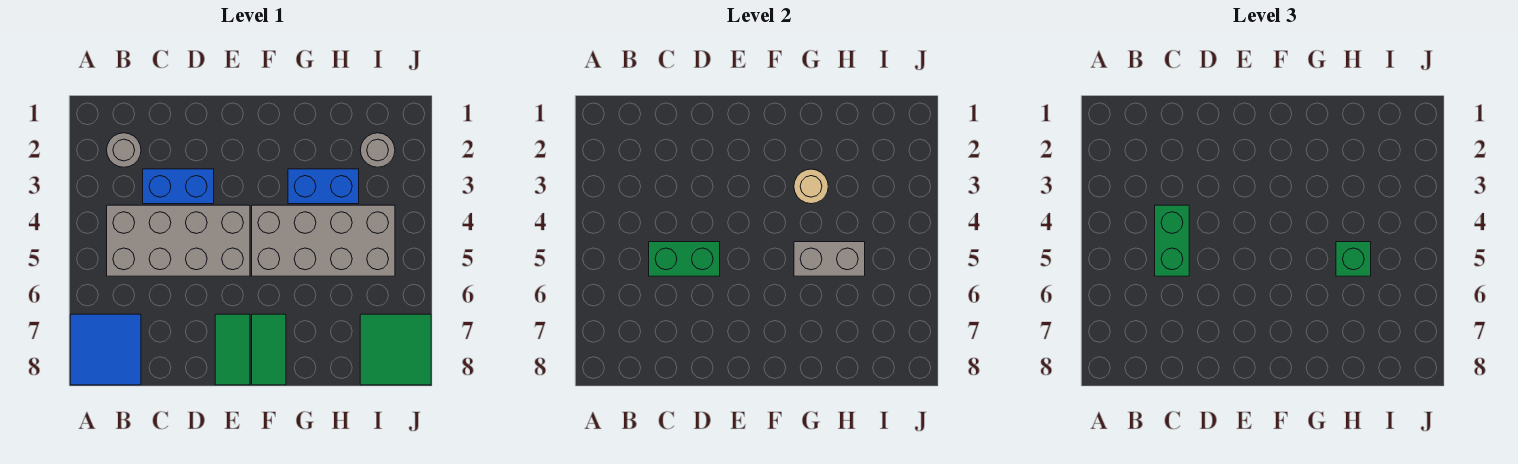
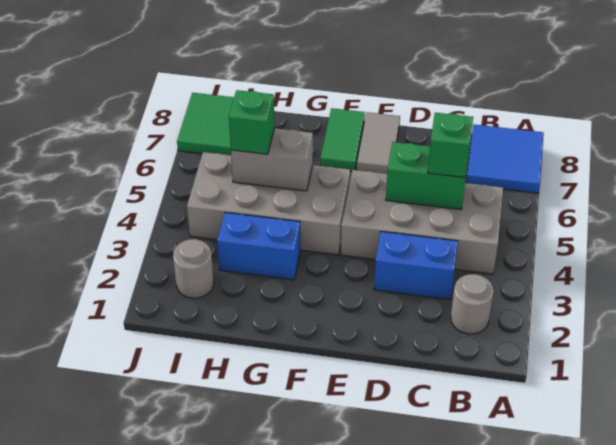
green 1x2 brick [1155,205,1189,276] -> green 1x1 brick [428,113,473,178]
green 1x2 tile [215,314,250,385] -> grey 1x2 tile [357,112,400,174]
tan 1x1 round brick [794,169,828,204] -> none

